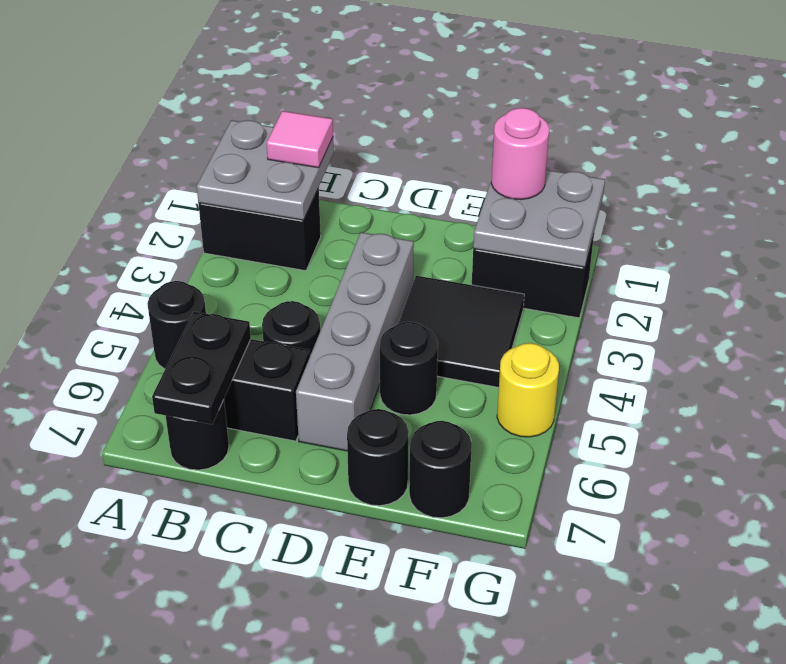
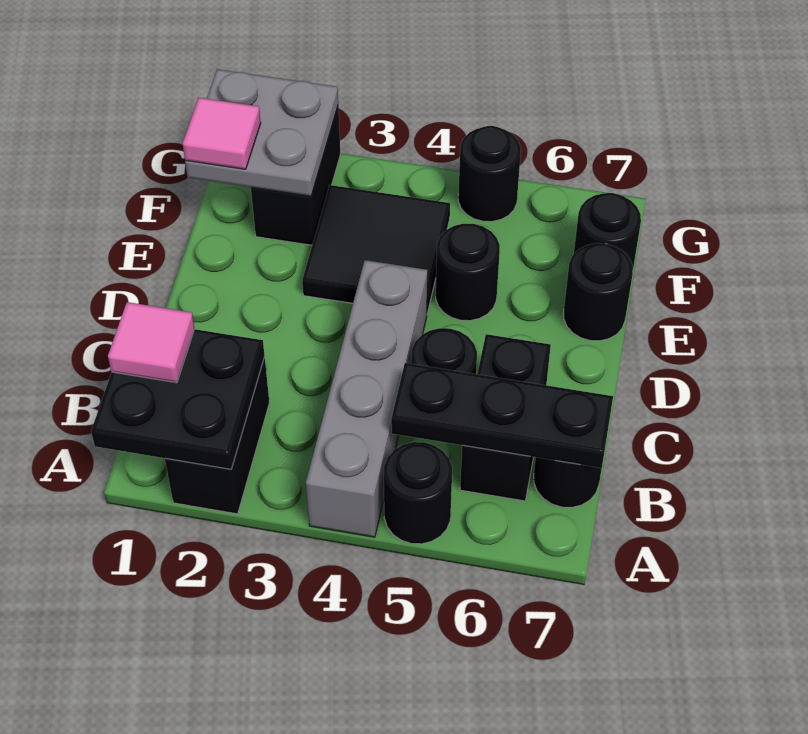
grey 2x2 plate [197,120,334,220] -> black 2x2 plate [91,329,265,469]
black 1x2 plate [152,312,251,424] -> black 1x3 plate [391,363,613,468]
grey 1x4 brick [296,232,414,451] -> grey 1x4 brick turned to [306,260,427,537]
pink 1x1 round brick [491,108,549,200] -> pink 1x1 tile [183,98,261,169]
yellow 1x1 round brick [497,343,559,437] -> black 1x1 round brick [458,126,521,222]

